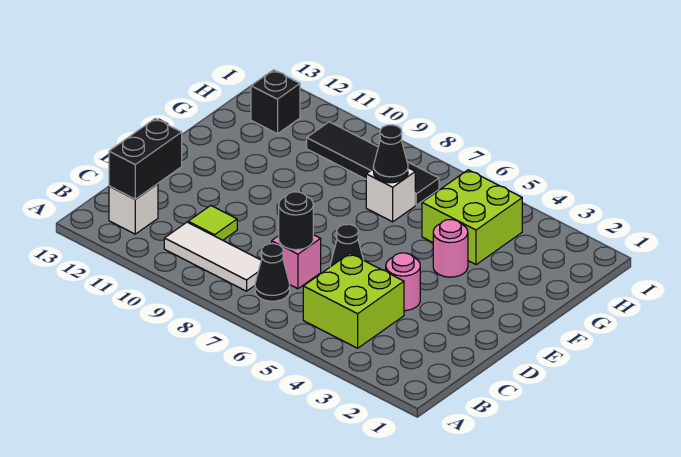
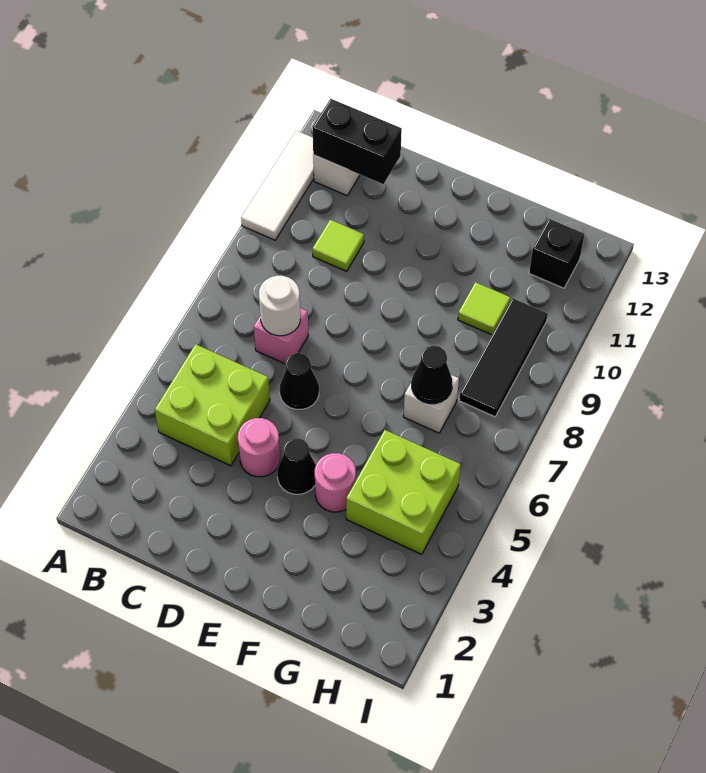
black 1x1 cone [255,244,290,301] -> black 1x1 cone moved to [277,438,316,494]
white 1x3 tile [164,222,261,291] -> white 1x3 tile moved to [241,131,314,240]
black 1x1 round brick [279,192,313,250] -> white 1x1 round brick [259,276,300,336]
none -> lime 1x1 tile [458,282,510,335]
black 1x4 tile [307,122,439,205] -> black 1x3 tile [459,298,548,417]

